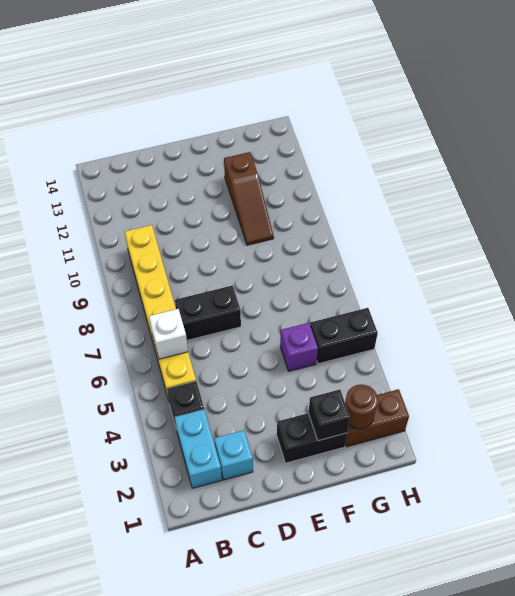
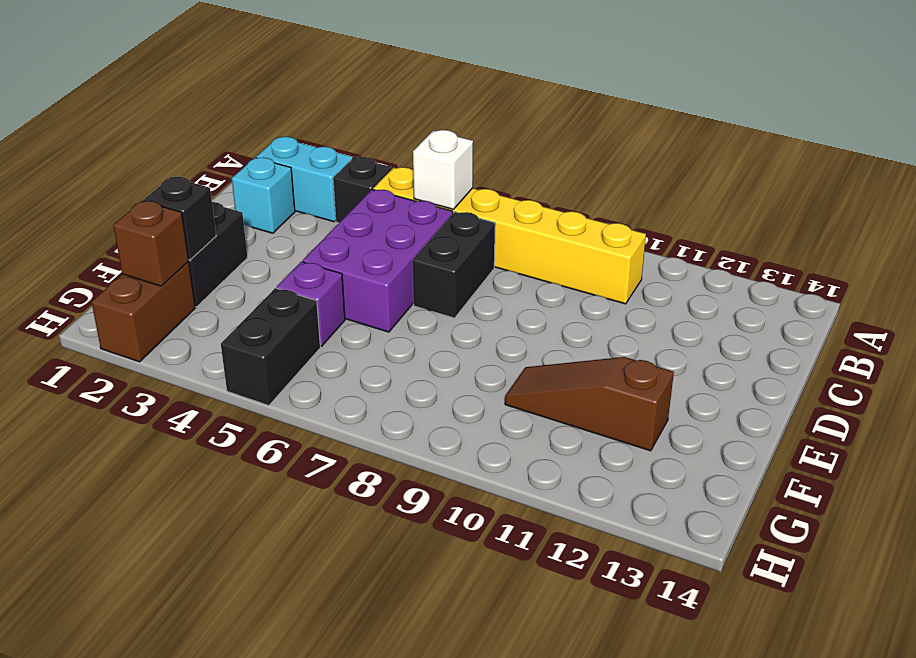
none -> purple 2x3 brick [302,189,453,332]
brown 1x1 round brick [345,384,378,429] -> brown 1x1 brick [113,201,189,286]

